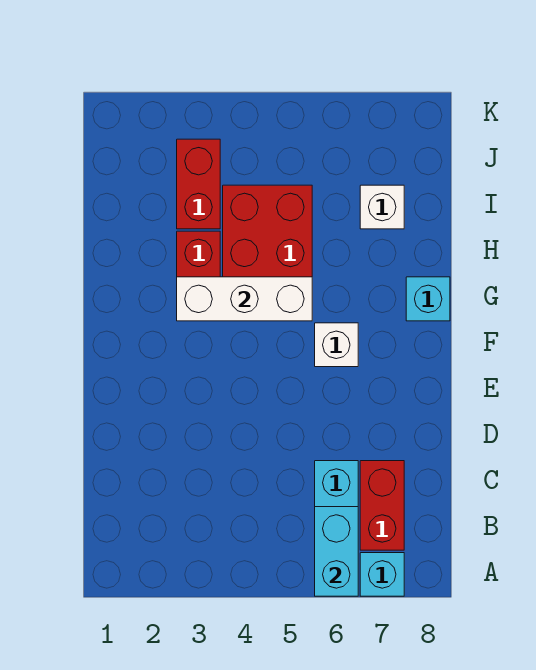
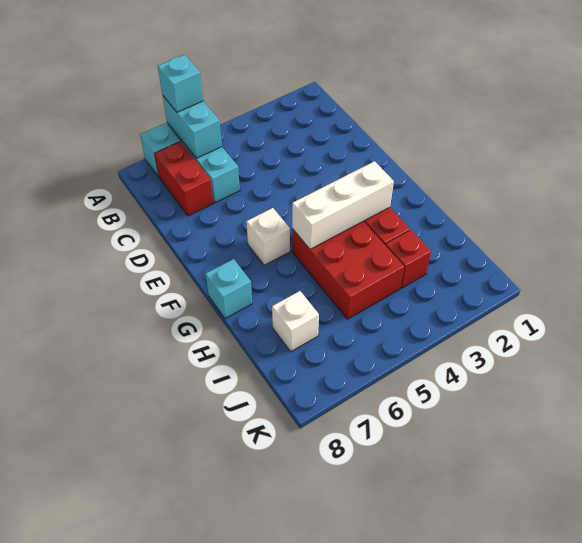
none -> cyan 1x1 brick [158,55,203,112]
red 1x2 brick [177,139,220,229] -> red 1x1 brick [386,230,431,288]

